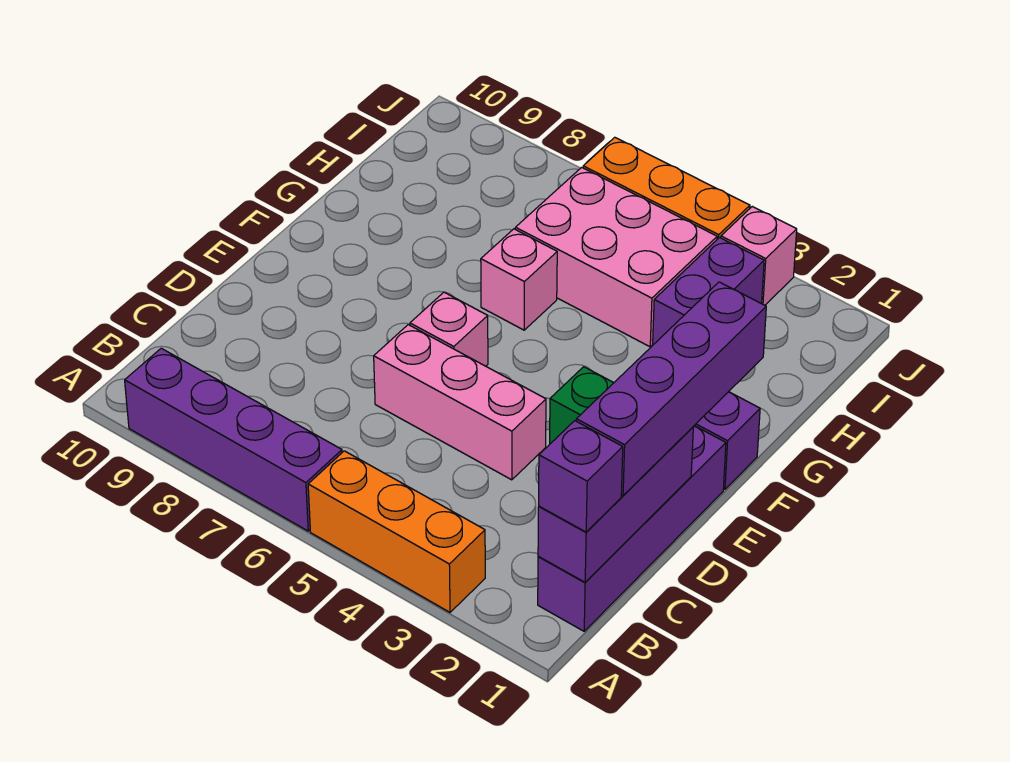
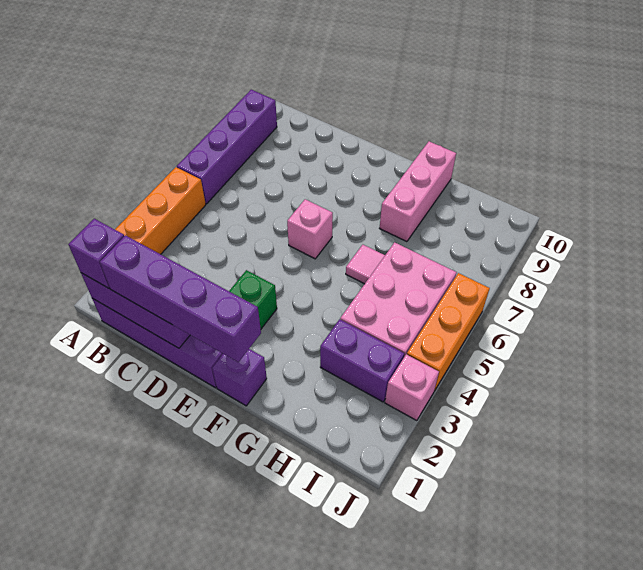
pink 1x3 brick [374,325,546,480] -> pink 1x3 brick moved to [380,141,456,242]
pink 1x1 brick [481,229,557,330] -> pink 1x1 tile [346,245,385,284]

